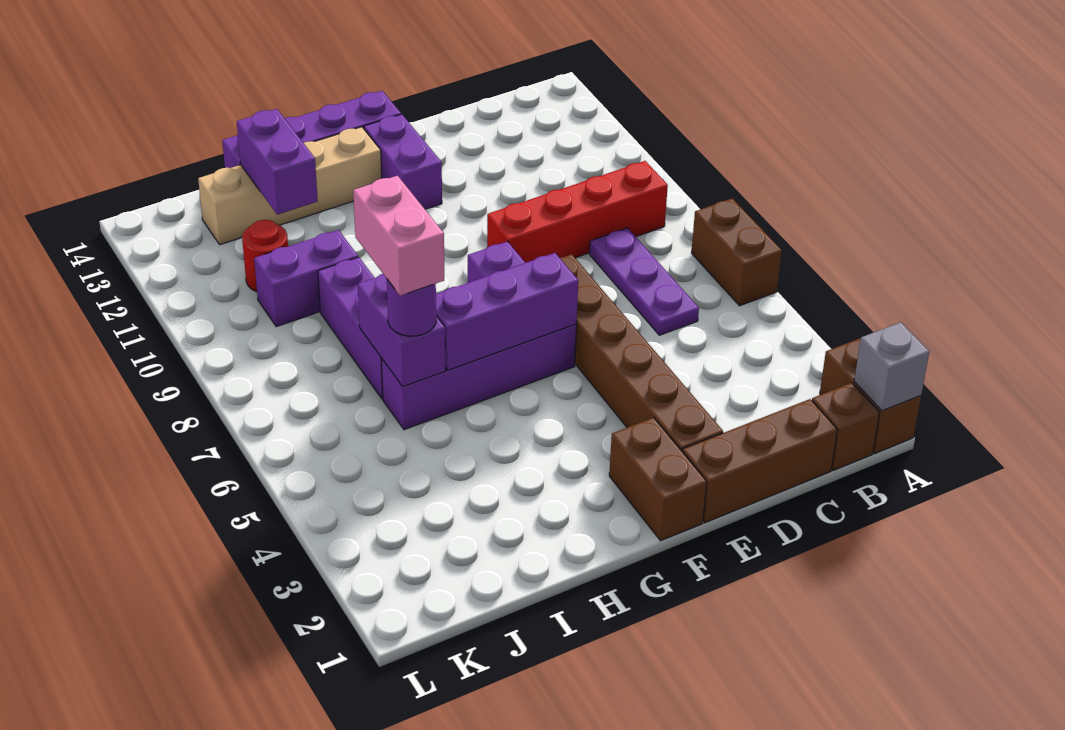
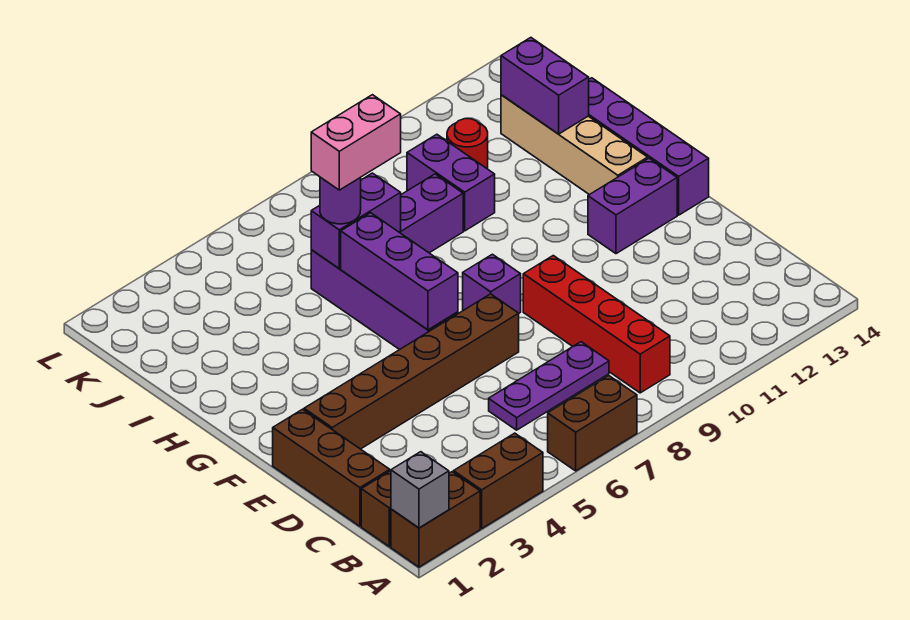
brown 1x2 brick [609,418,707,541] -> brown 1x2 brick moved to [454,433,543,528]
purple 1x2 brick [237,109,318,215] -> purple 1x2 brick turned to [501,38,589,134]

